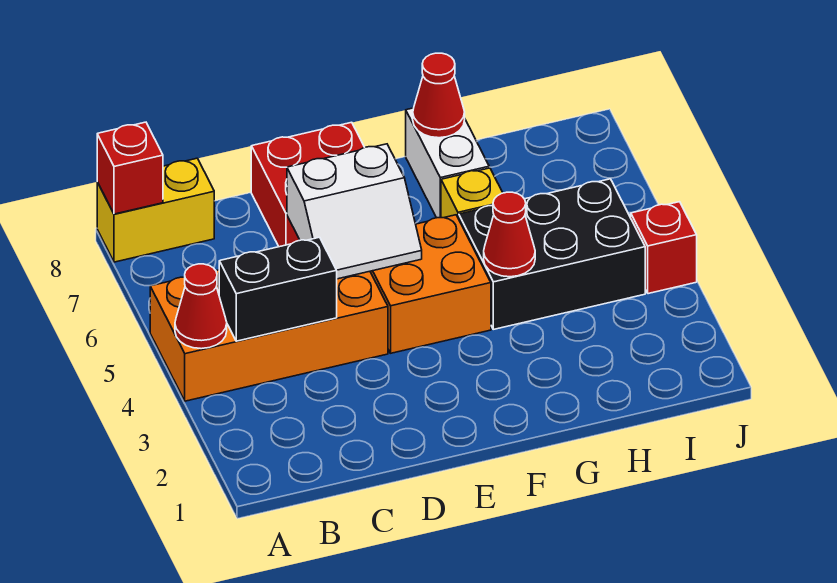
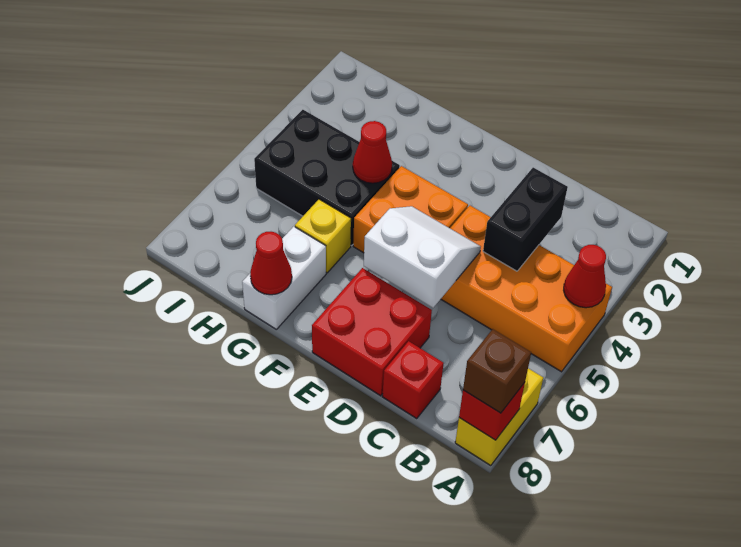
yellow 1x2 brick [97,158,214,262] -> yellow 1x2 brick turned to [455,368,543,466]
none -> brown 1x1 brick [463,329,531,413]
black 1x2 brick [219,237,337,341] -> black 1x2 brick turned to [483,168,568,271]
red 1x1 brick [631,202,697,294] -> red 1x1 brick moved to [383,341,444,419]

